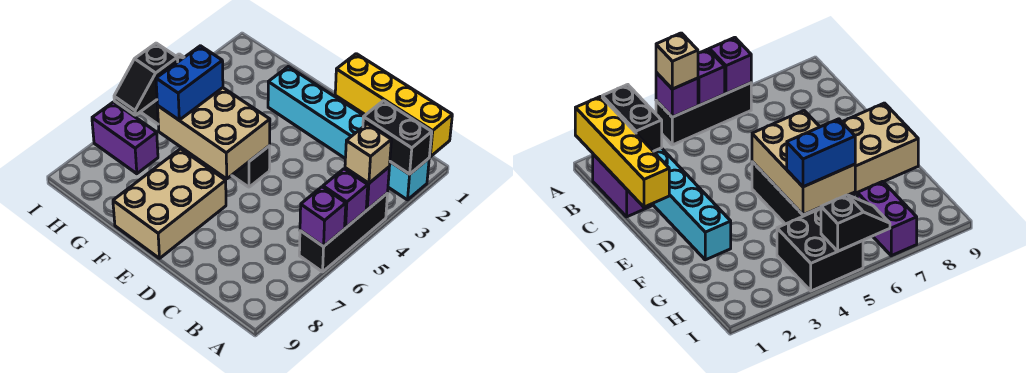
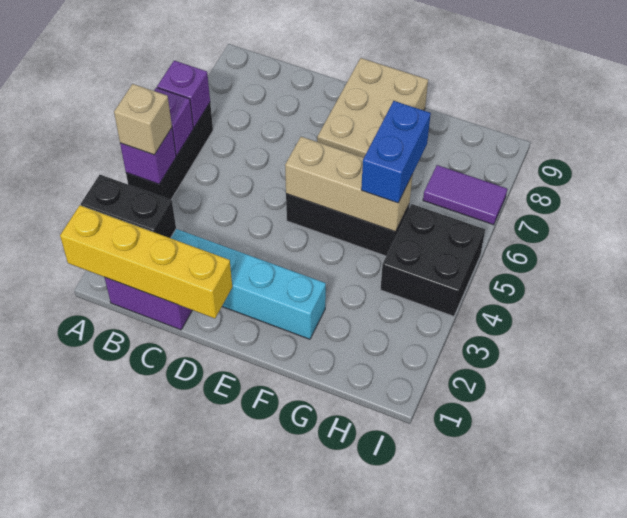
tan 2x3 brick [158,88,270,179] -> tan 1x3 brick [285,137,412,232]
purple 1x2 brick [92,102,158,174] -> purple 1x2 tile [423,165,507,225]
black 1x2 slope [114,43,178,115] -> none

